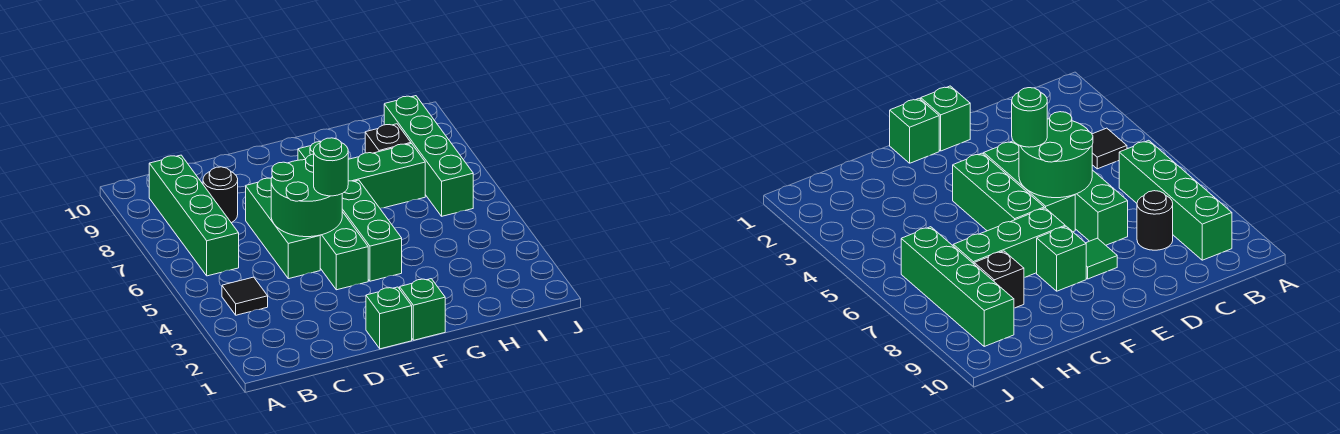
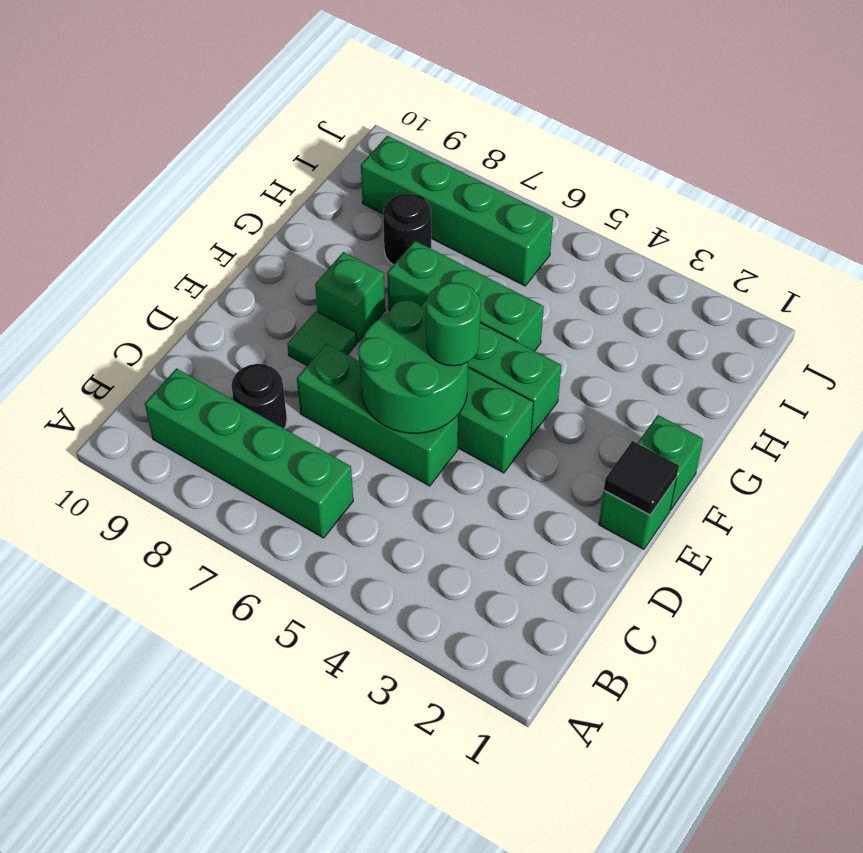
black 1x1 tile [222,277,268,315] -> black 1x1 tile moved to [604,441,679,515]
green 1x3 brick [348,144,425,208] -> green 1x3 brick turned to [387,241,544,351]
black 1x1 brick [365,124,411,153] -> black 1x1 round brick [383,194,431,265]

